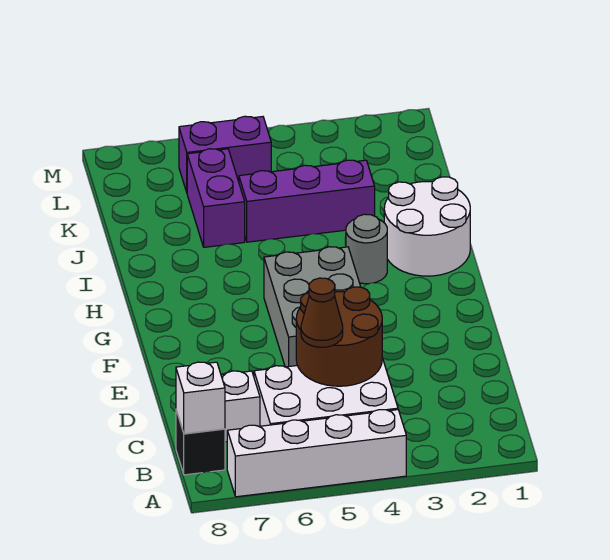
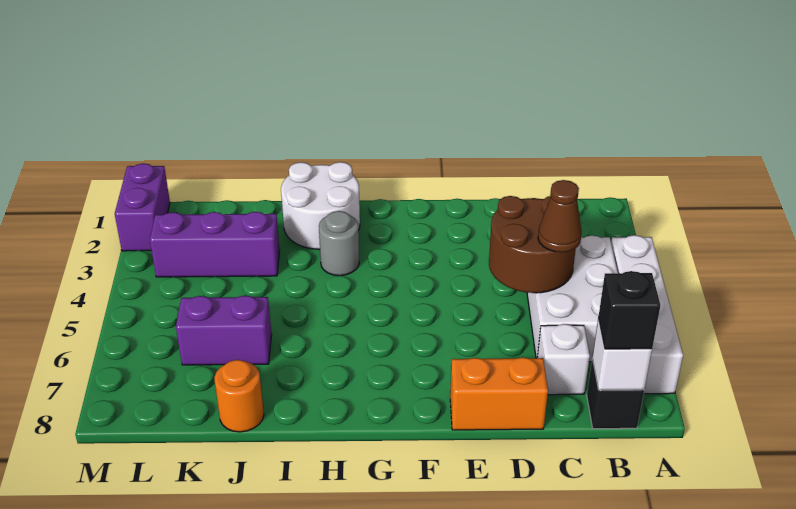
none -> black 1x1 brick [598,271,660,349]
none -> orange 1x2 brick [450,357,548,430]
grey 2x3 brick [264,247,361,367] -> none
purple 1x3 brick [239,160,375,242] -> purple 1x3 brick turned to [150,212,280,277]
none -> orange 1x1 round brick [214,360,264,432]
purple 1x2 brick [179,116,271,192] -> purple 1x2 brick moved to [115,163,170,251]

